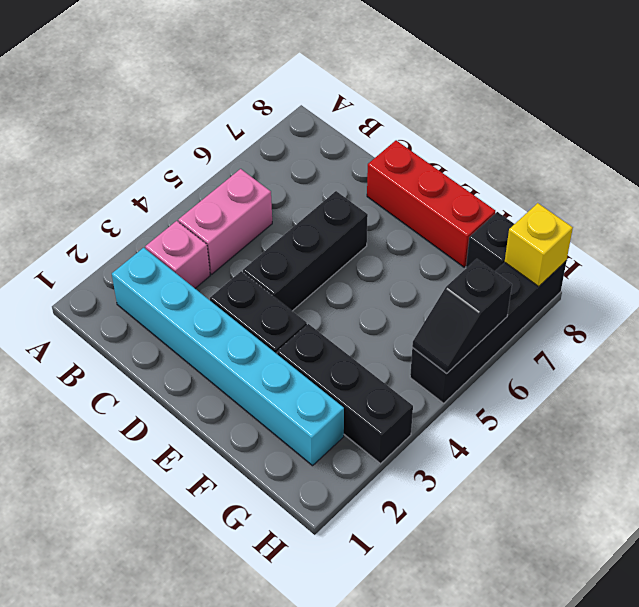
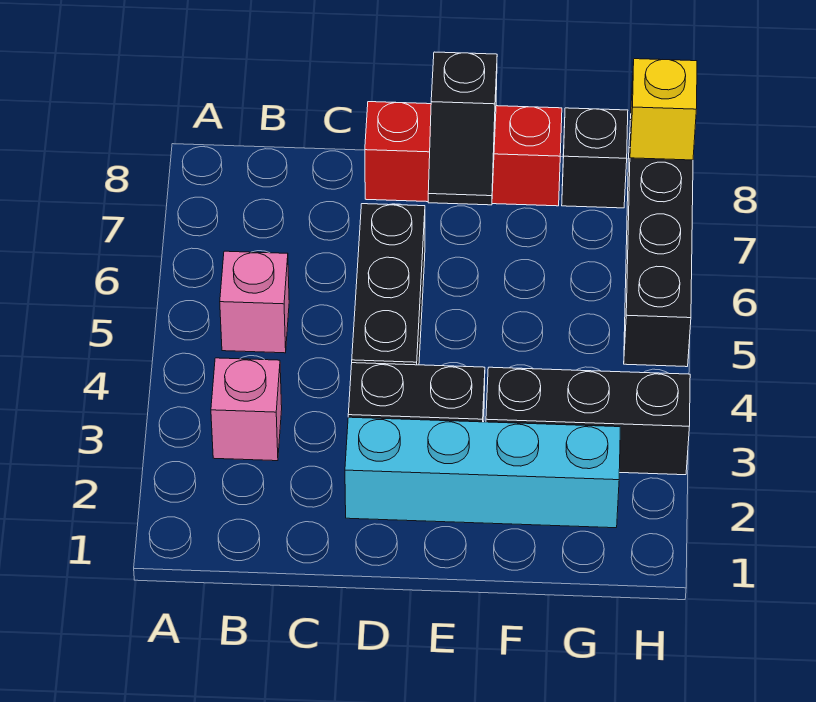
cyan 1x6 brick [112,248,344,466] -> cyan 1x4 brick [345,417,620,528]
pink 1x2 brick [178,169,272,274] -> pink 1x1 brick [220,251,289,353]
black 1x2 slope [412,259,512,373] -> black 1x2 slope moved to [428,52,497,205]

